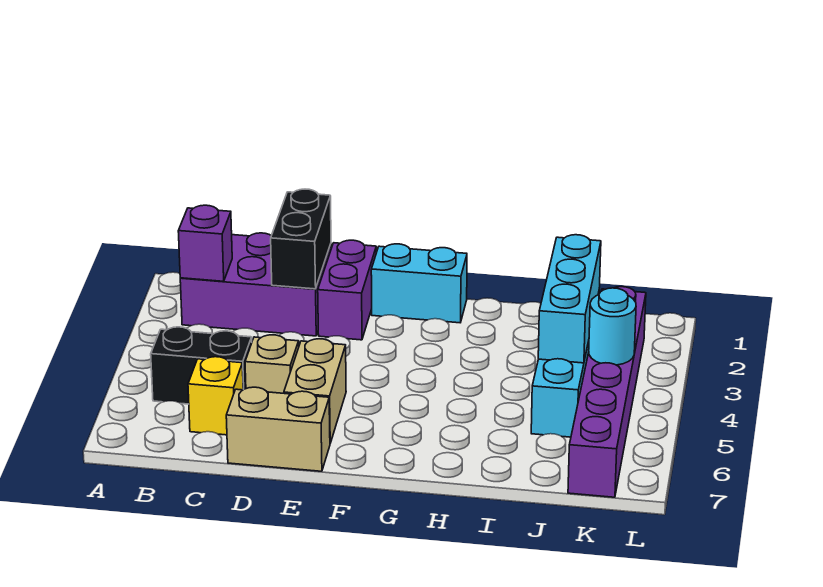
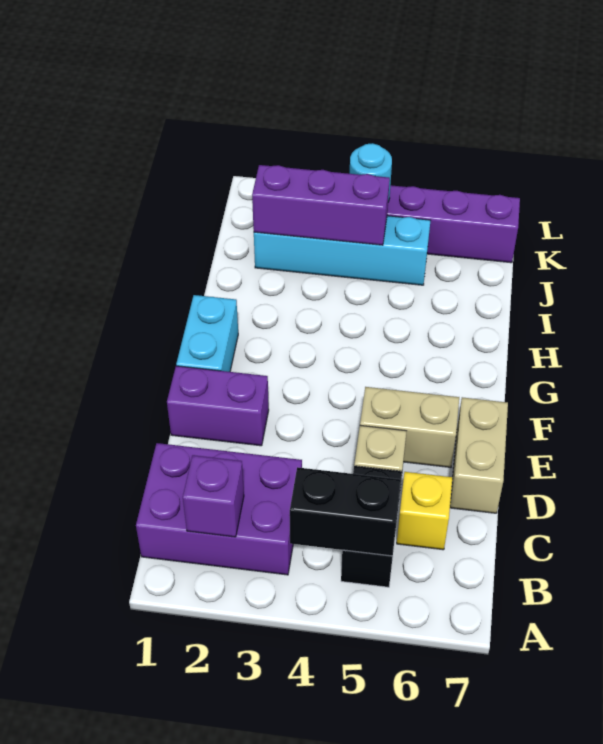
purple 2x3 brick [180,233,331,336] -> purple 2x3 brick turned to [136,443,302,575]
black 1x2 brick [271,189,331,289] -> black 1x2 brick moved to [290,467,401,556]
cyan 1x3 brick [538,235,601,363] -> purple 1x3 brick [252,165,390,245]

